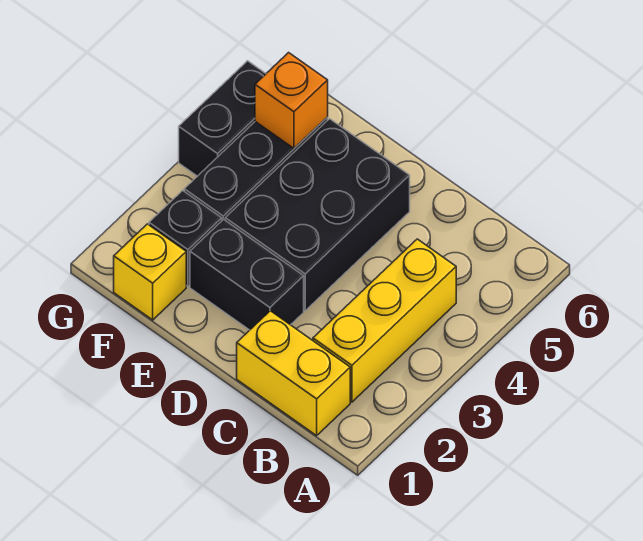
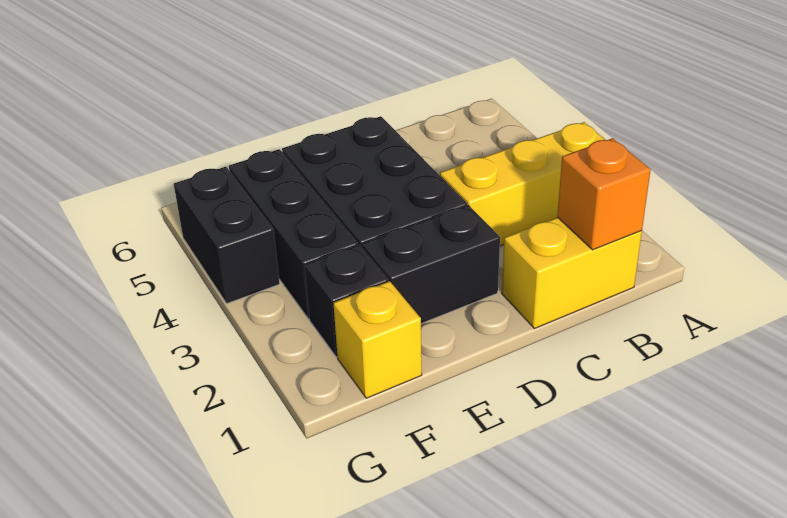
yellow 1x3 brick [313,239,456,402] -> yellow 1x3 brick turned to [440,122,605,246]
orange 1x1 brick [255,53,328,148] -> orange 1x1 brick moved to [557,138,651,250]

